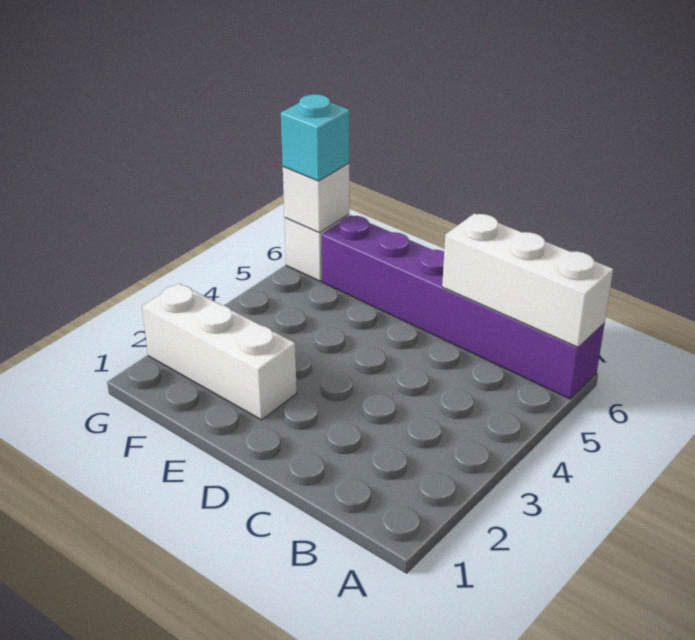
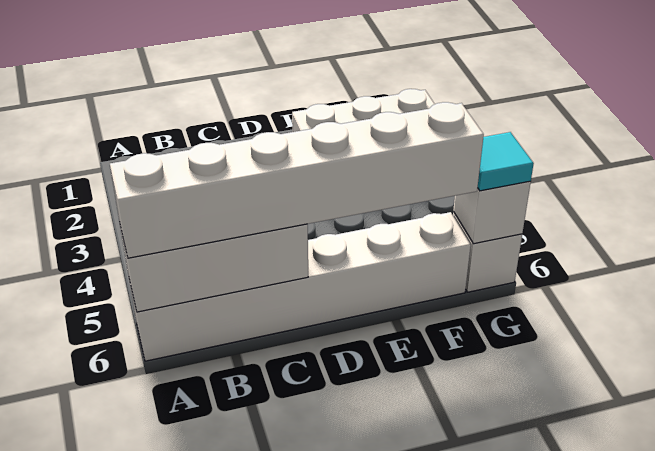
purple 1x6 brick [321,215,605,399] -> white 1x6 brick [129,212,471,361]
none -> white 1x6 brick [110,102,484,258]
cyan 1x1 brick [281,94,349,181] -> cyan 1x1 tile [478,132,534,191]

